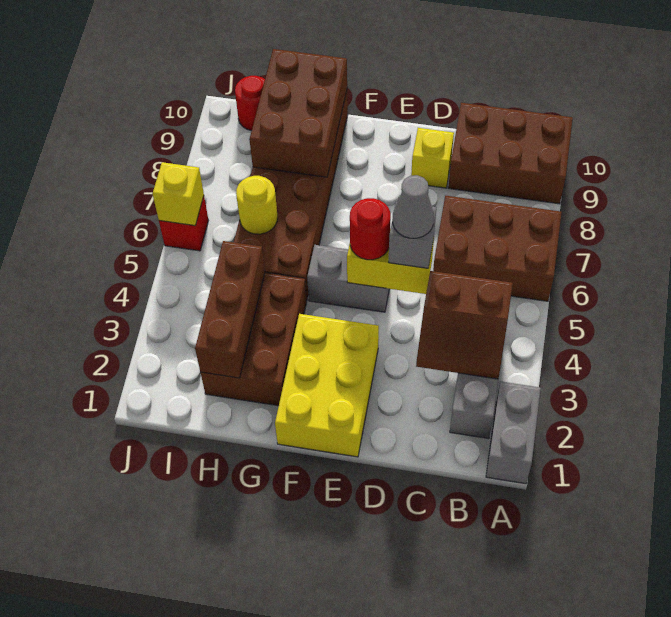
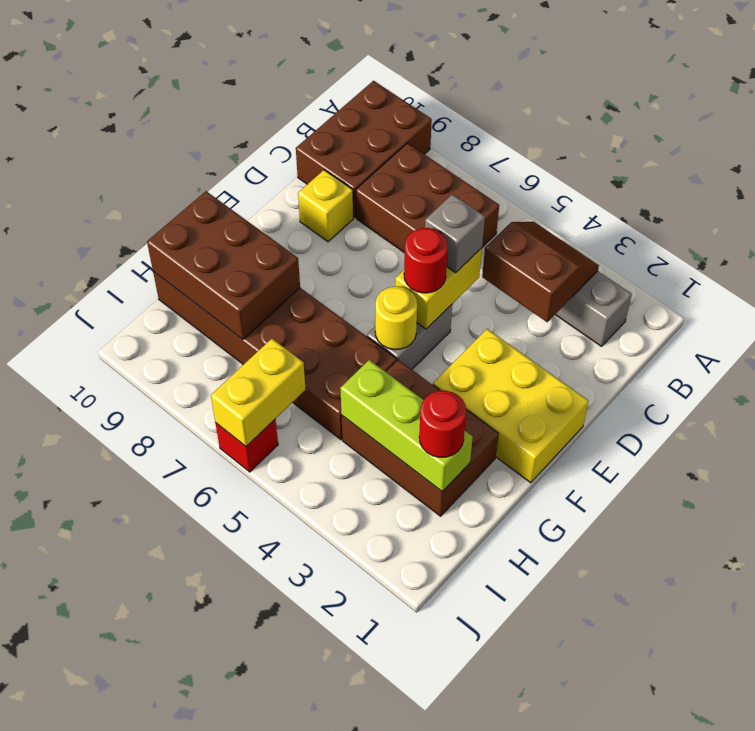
grey 1x2 brick [486,381,541,484] -> none
brown 2x3 brick [433,196,562,301] -> brown 2x3 brick turned to [356,143,499,253]
brown 2x2 slope [416,271,513,379] -> brown 2x2 slope turned to [482,222,599,322]
grey 1x1 cone [393,175,434,238] -> none
brown 1x3 brick [195,241,265,378] -> lime 1x3 brick [340,360,473,492]
yellow 1x1 round brick [236,176,277,234] -> yellow 1x1 round brick moved to [375,286,417,350]
red 1x1 round brick [235,76,265,131] -> red 1x1 round brick moved to [419,390,466,457]
yellow 1x1 brick [153,162,204,226] -> yellow 1x2 brick [211,339,306,446]

